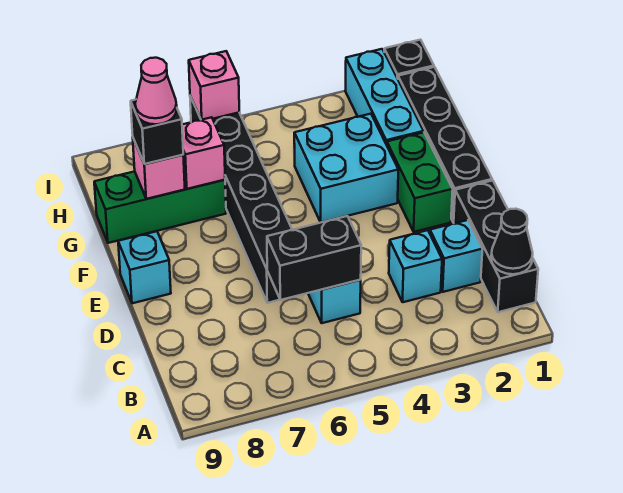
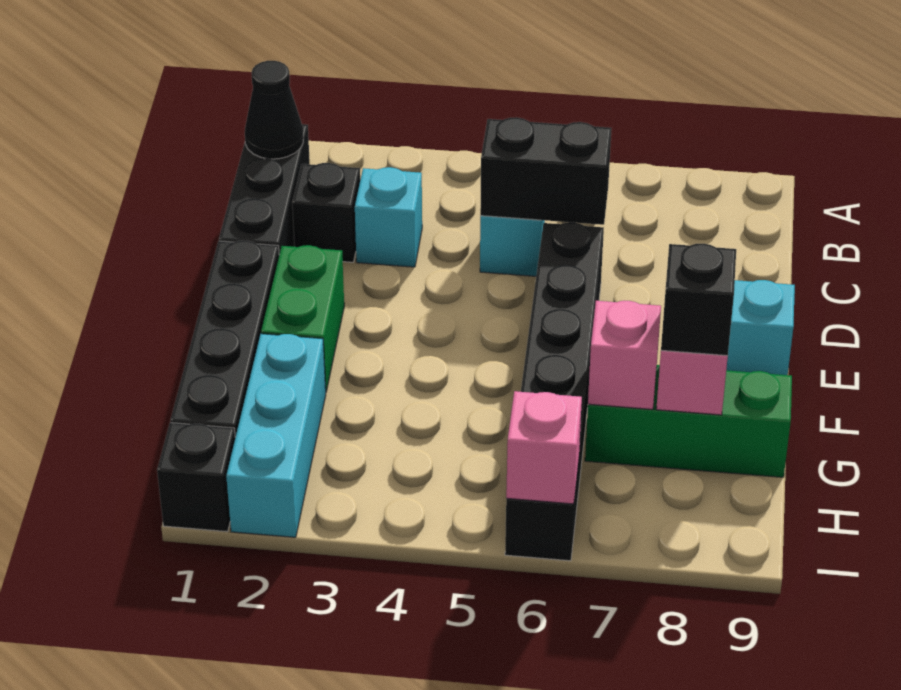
cyan 1x1 brick [430,220,483,292] -> black 1x1 brick [292,163,360,262]
cyan 2x2 brick [294,114,398,222] -> none
pink 1x1 cone [135,58,177,124] -> none

